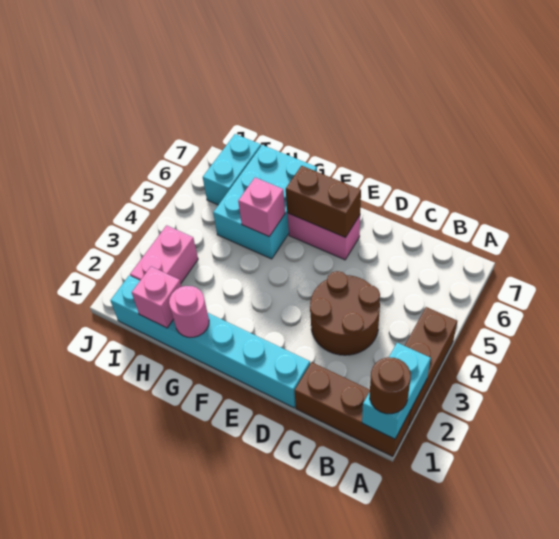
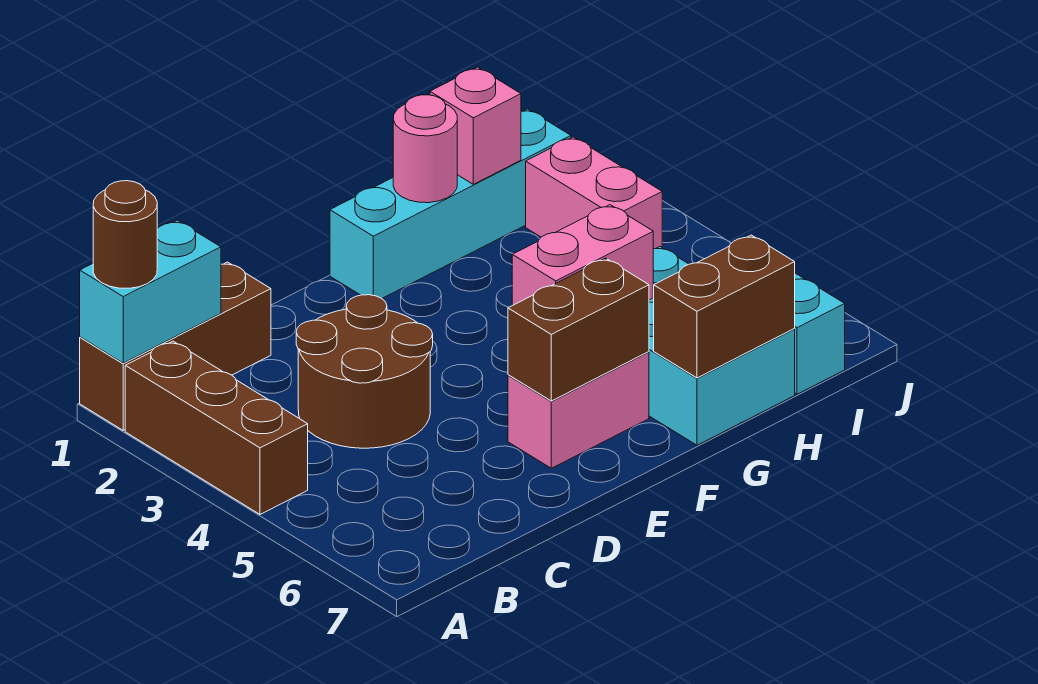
cyan 1x2 brick [362,343,431,439] -> cyan 1x2 brick turned to [80,220,221,363]
cyan 1x6 brick [110,276,310,408] -> cyan 1x4 brick [330,109,571,298]
pink 1x1 brick [238,178,285,237] -> pink 1x2 brick [512,205,653,305]
none -> brown 1x2 brick [654,235,795,378]

